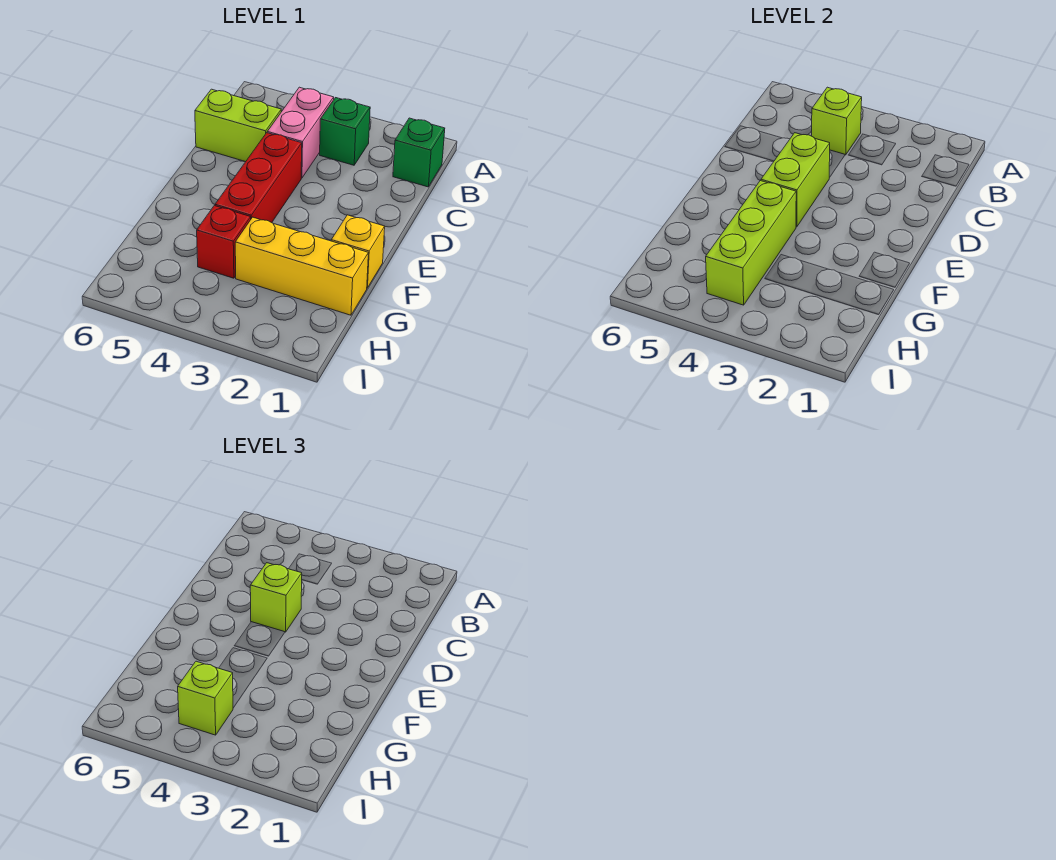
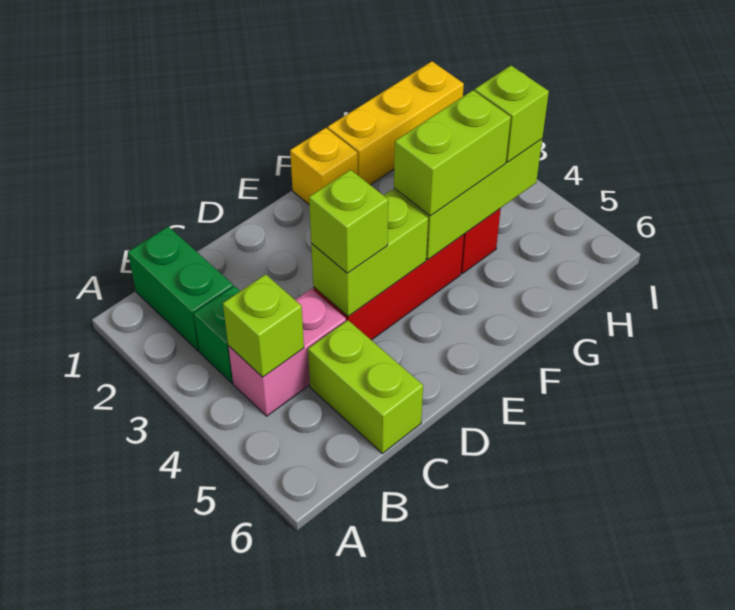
green 1x1 brick [393,118,445,187] -> green 1x2 brick [128,227,233,351]
none -> lime 1x2 brick [394,90,511,216]
yellow 1x3 brick [235,217,368,315] -> yellow 1x3 brick turned to [328,61,464,185]

